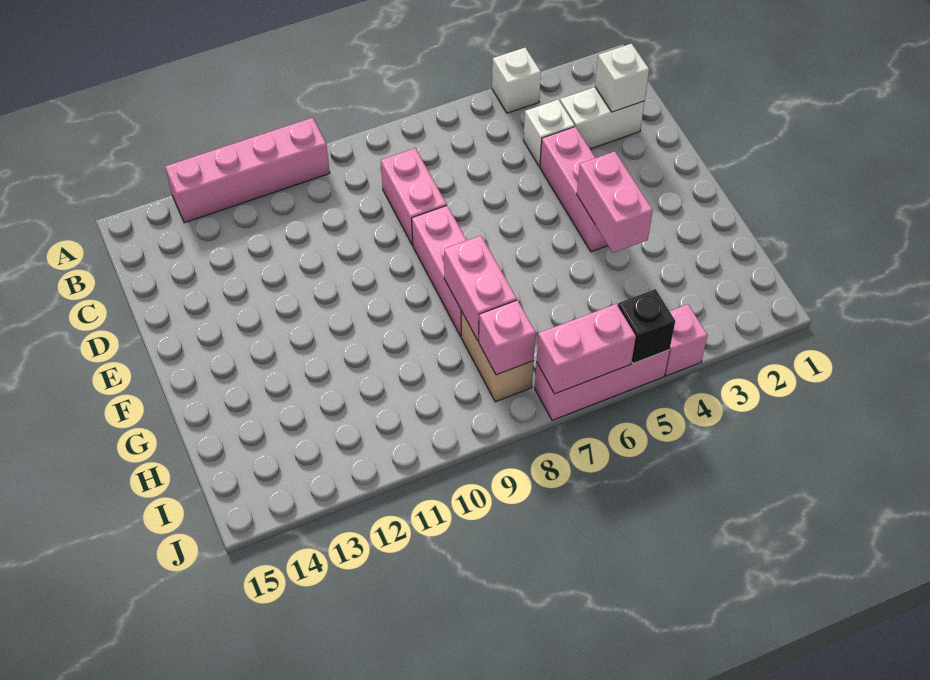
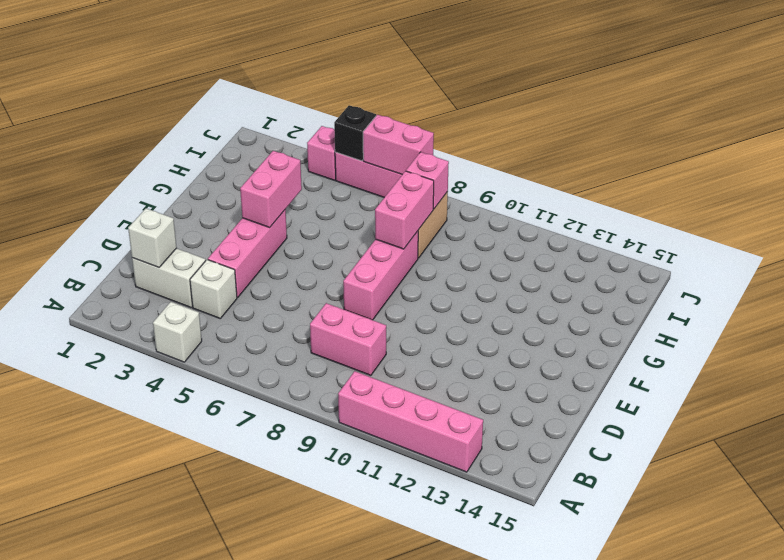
pink 1x2 brick [381,148,447,245] -> pink 1x2 brick turned to [310,303,386,375]

